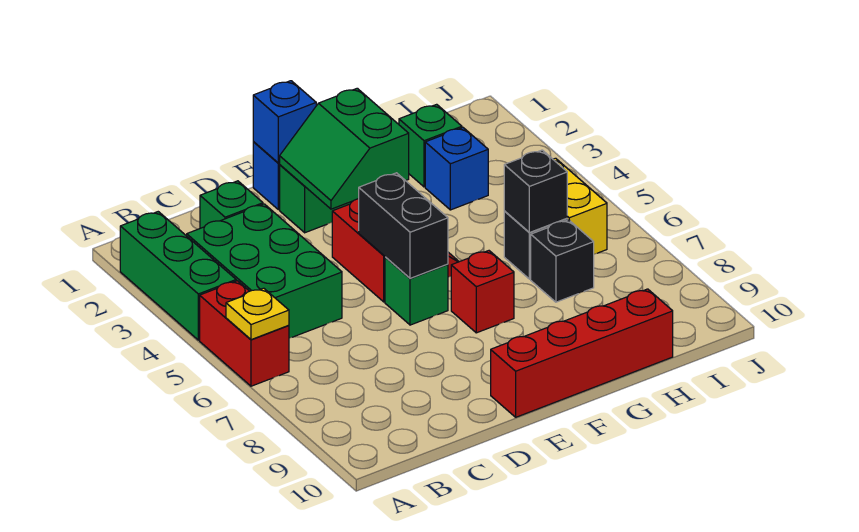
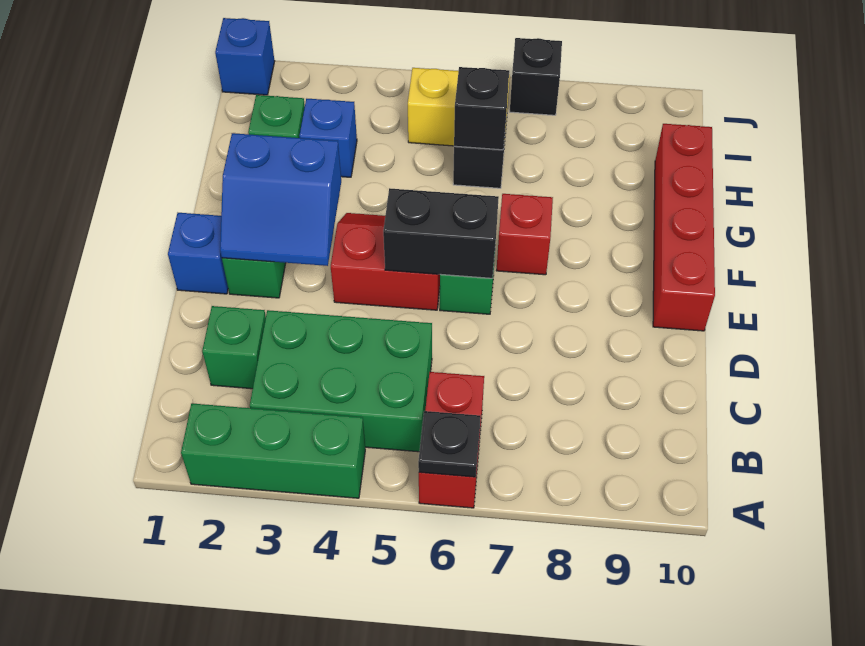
red 1x2 brick [200,281,289,386] -> red 1x2 brick turned to [419,372,484,508]
yellow 1x1 plate [226,288,289,340] -> black 1x1 plate [418,411,481,477]
blue 1x1 brick [253,81,316,163] -> blue 1x1 brick moved to [215,18,275,95]
green 2x2 slope [280,88,409,209] -> blue 2x2 slope [220,133,341,266]
black 1x1 brick [531,220,594,302] -> black 1x1 brick moved to [510,38,562,115]

